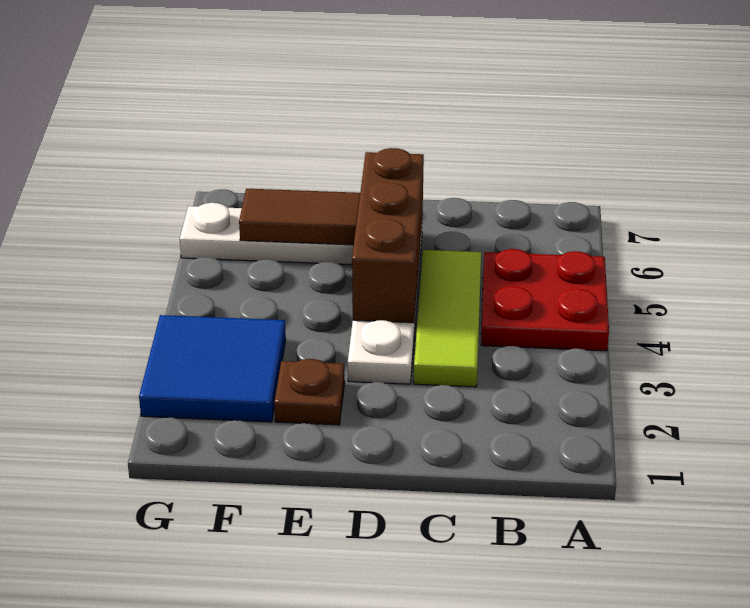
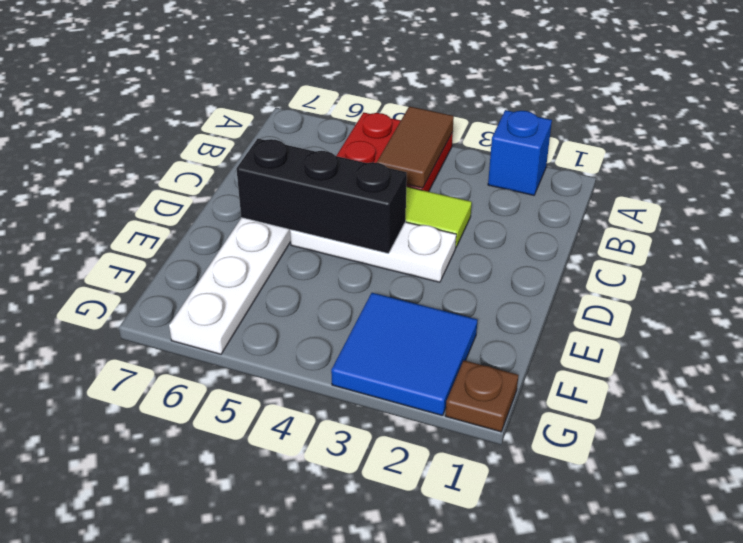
none -> blue 1x1 brick [488,110,552,195]
brown 1x3 brick [352,148,424,323] -> black 1x3 brick [236,139,407,254]
brown 1x1 plate [274,359,345,425] -> brown 1x1 plate moved to [445,361,519,432]
brown 1x2 tile [239,189,360,245] -> brown 1x2 tile moved to [377,106,454,188]

